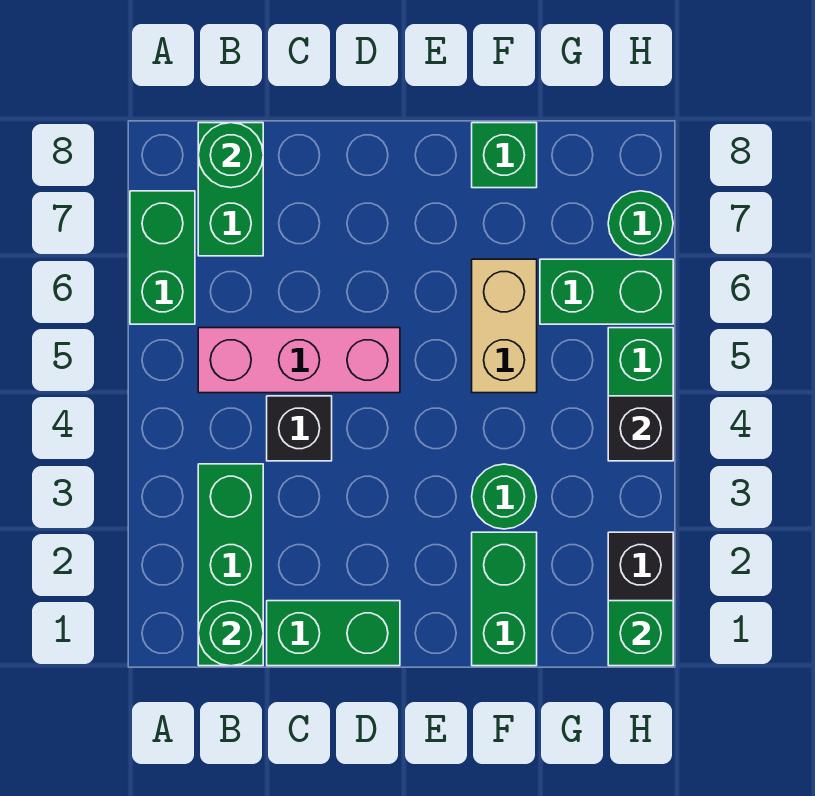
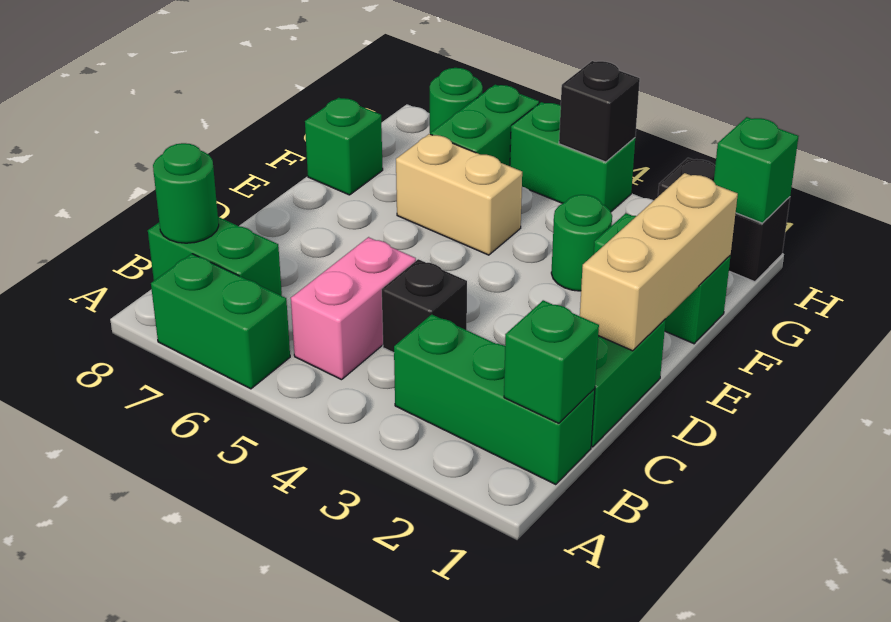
green 1x1 round brick [198,601,263,666] -> green 1x1 brick [504,300,599,423]
pink 1x3 brick [198,328,400,393] -> pink 1x2 brick [291,237,416,380]
none -> tan 1x3 brick [580,173,738,351]

